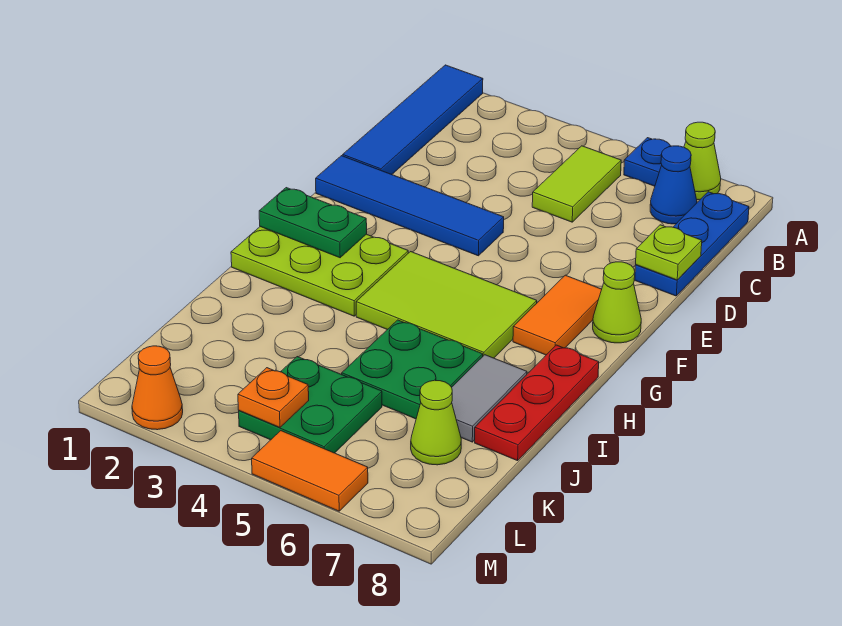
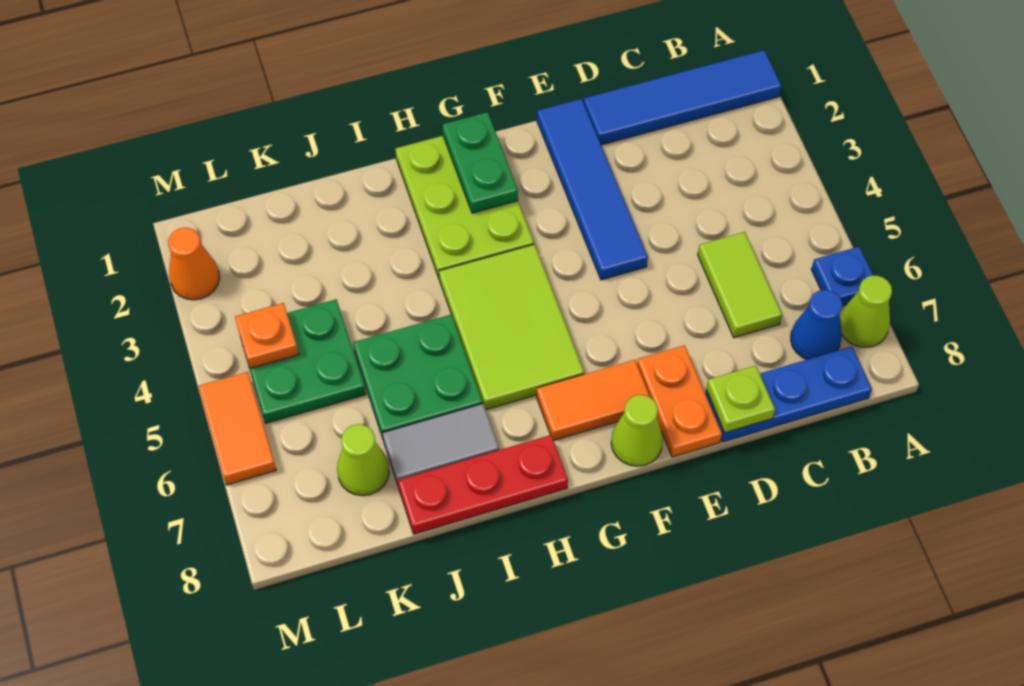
lime 1x2 tile [532,146,621,222] -> lime 1x2 tile turned to [698,232,782,338]
none -> orange 1x2 plate [637,345,722,457]

